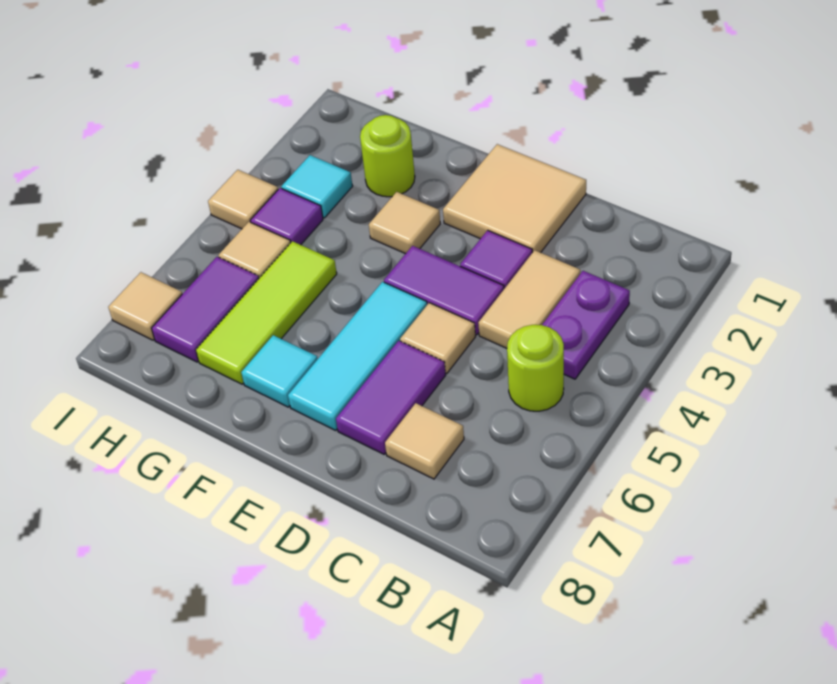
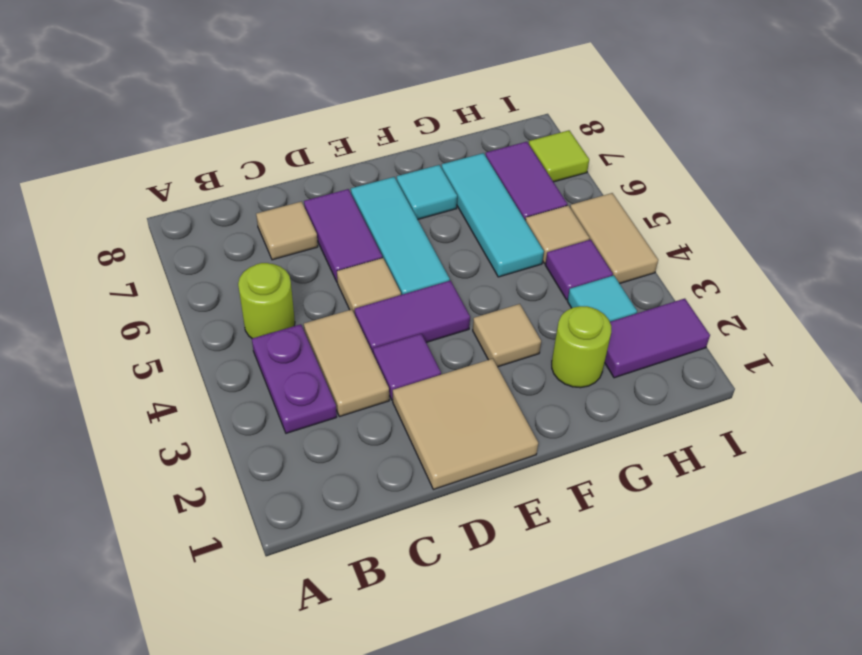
lime 1x3 tile [196,241,337,384] -> cyan 1x3 tile [442,153,544,277]
none -> purple 1x2 tile [605,299,710,378]
tan 1x1 tile [208,170,278,229] -> tan 1x2 tile [570,193,658,284]
tan 1x1 tile [108,272,182,340] -> lime 1x1 tile [529,130,589,182]

